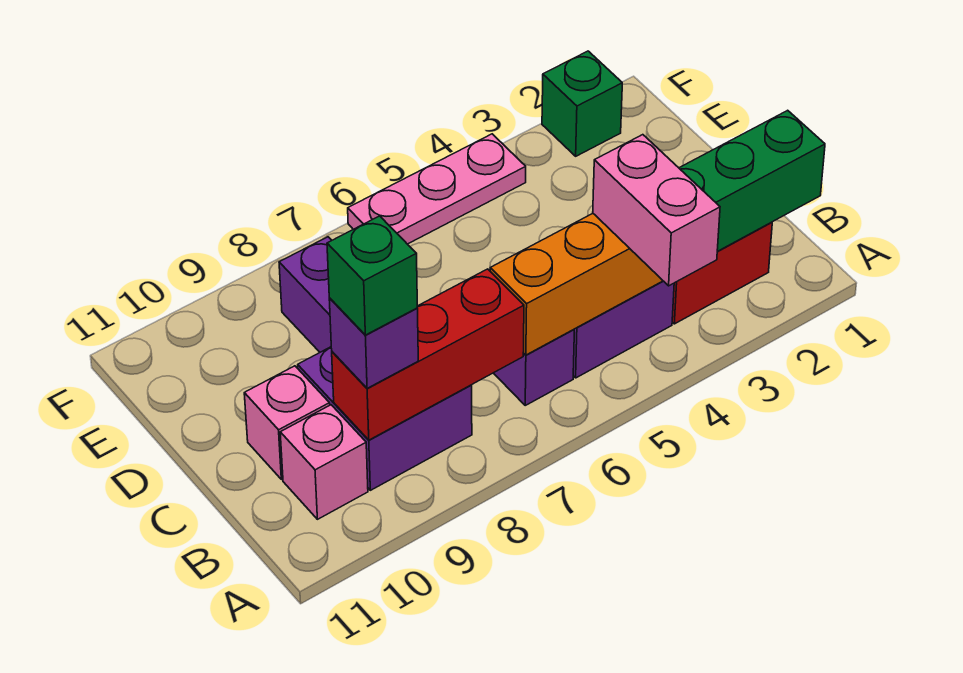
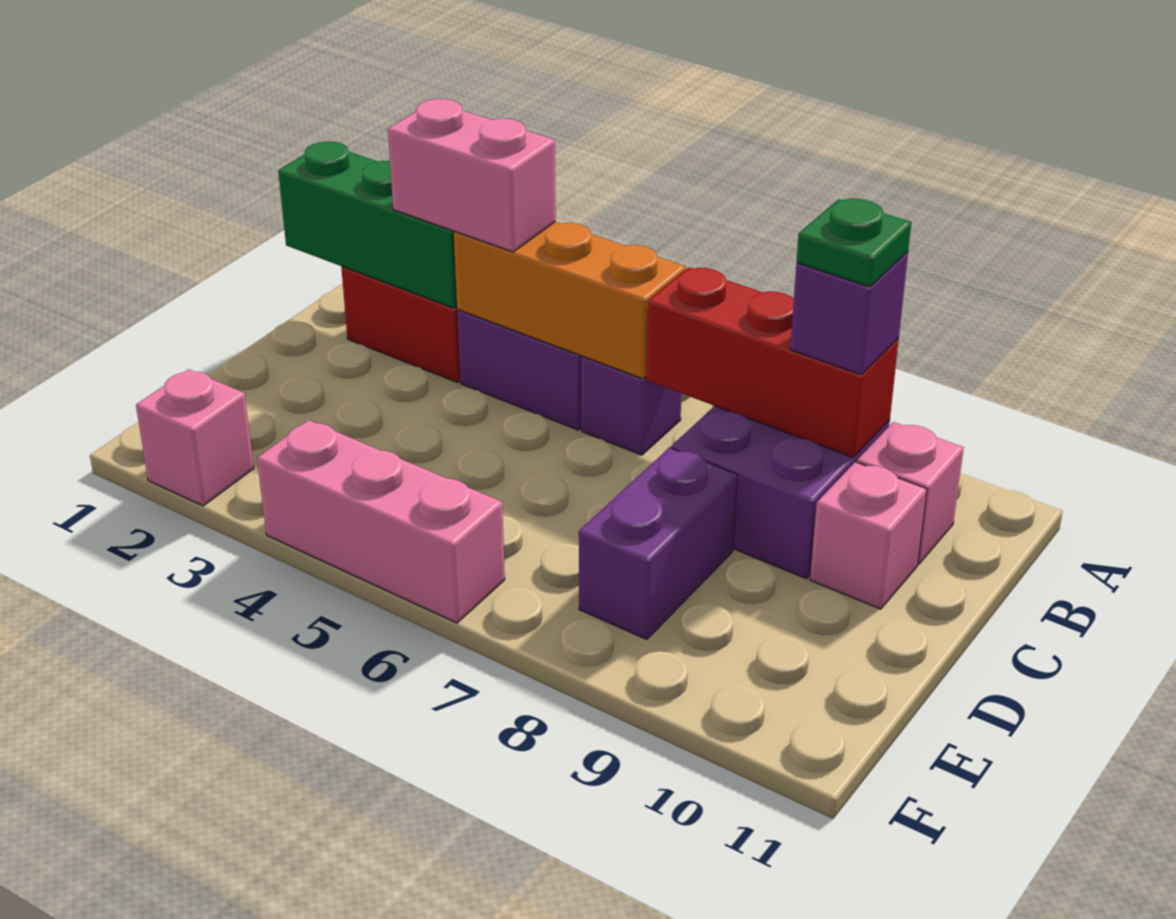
pink 1x2 brick [593,135,720,286] -> pink 1x2 brick turned to [388,99,556,252]
green 1x1 brick [327,216,417,335] -> green 1x1 plate [797,199,911,287]
green 1x1 brick [542,51,622,156] -> pink 1x1 brick [136,369,254,506]
pink 1x3 plate [348,134,526,244] -> pink 1x3 brick [257,420,505,623]

